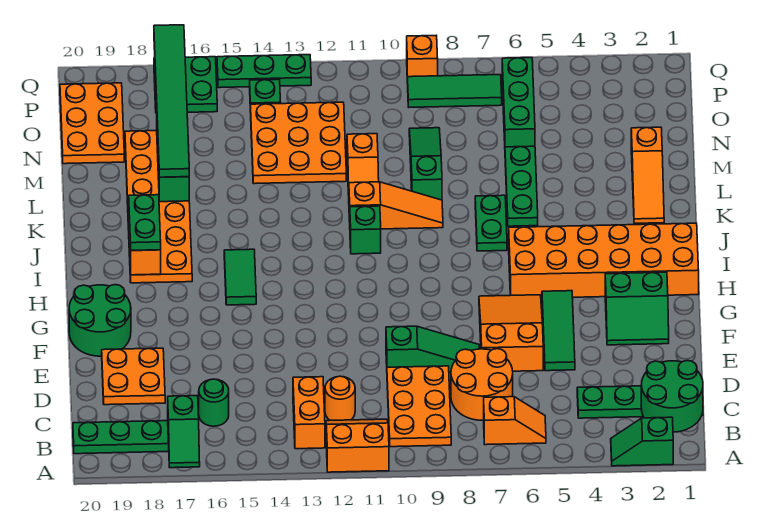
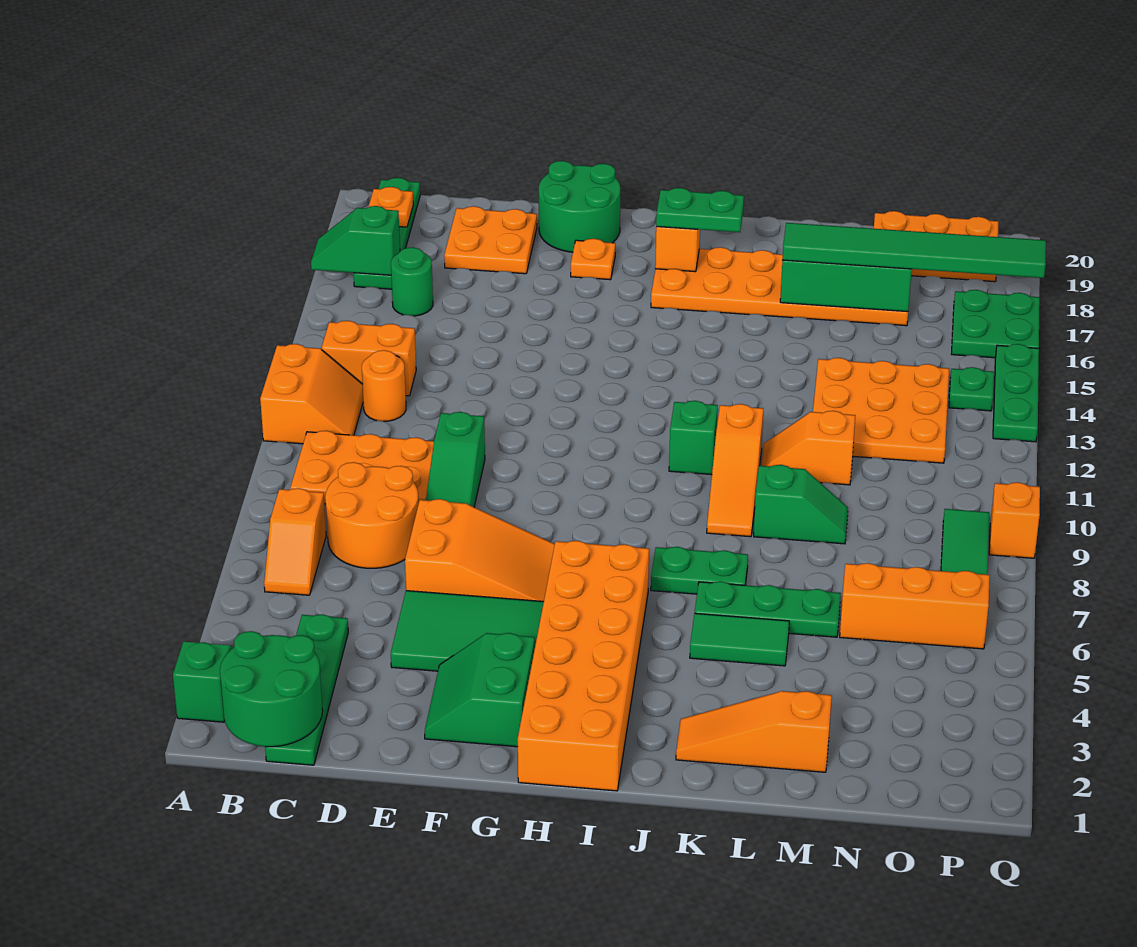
none -> orange 1x1 plate [368,187,413,227]
green 1x3 tile [542,291,575,371] -> green 2x3 tile [391,591,544,671]
none -> orange 1x1 plate [571,239,615,280]
green 1x2 tile [224,249,256,305] -> green 1x2 tile moved to [690,613,789,666]
green 1x3 slope [409,128,442,200] -> green 1x2 slope [754,465,848,544]
green 1x3 brick [502,58,535,147] -> orange 1x3 brick [840,563,990,649]

